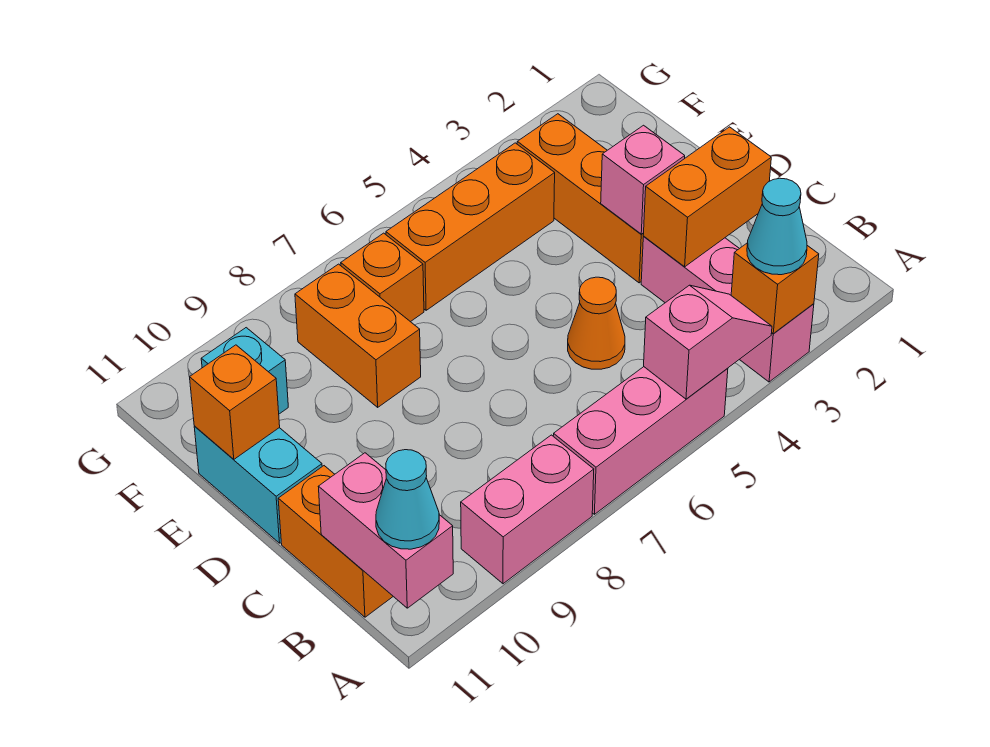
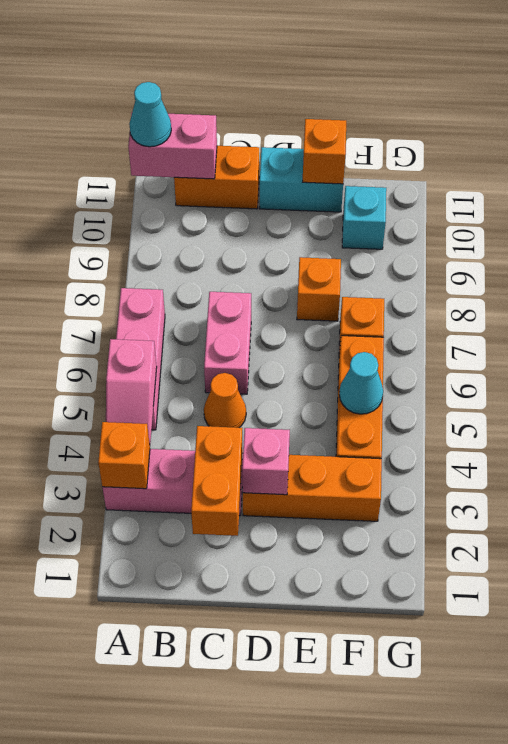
cyan 1x1 cone [747,178,807,275] -> cyan 1x1 cone moved to [339,352,383,414]
pink 1x2 brick [461,435,594,584] -> pink 1x2 brick moved to [204,292,251,394]
orange 1x2 brick [295,264,421,407] -> orange 1x1 brick [297,257,341,321]

